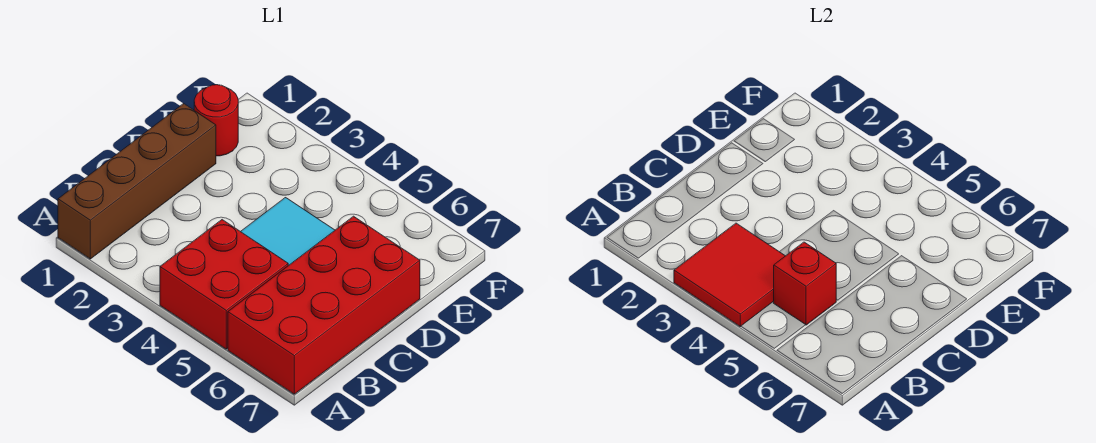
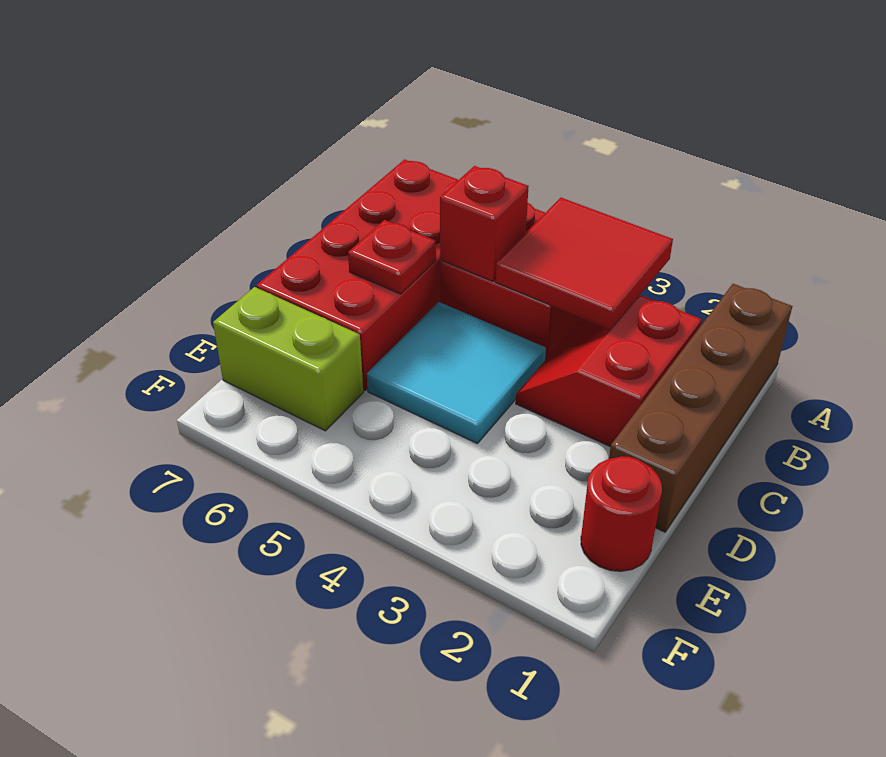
none -> red 2x2 slope [516,296,702,447]
none -> red 1x1 plate [348,220,436,294]
none -> lime 1x2 brick [213,287,363,431]

